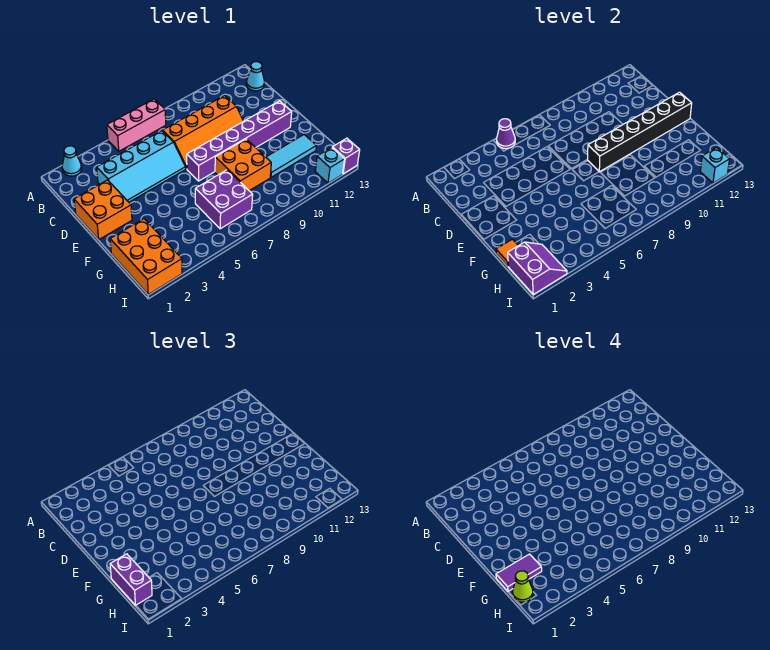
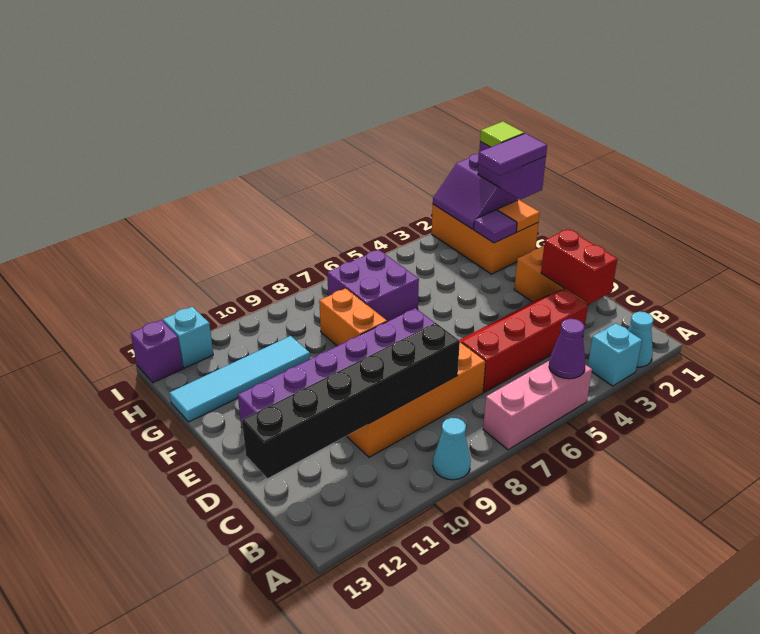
cyan 1x1 cone [246,62,265,91] -> cyan 1x1 cone moved to [433,418,471,480]
none -> red 1x2 brick [541,229,617,304]
cyan 2x4 slope [97,131,186,202] -> red 2x4 slope [459,289,588,393]
black 1x6 brick [588,92,692,172] -> black 1x6 brick moved to [242,323,460,478]
orange 2x2 brick [215,139,271,191] -> orange 1x2 brick [319,288,387,346]
none -> purple 1x1 tile [474,210,517,243]
cyan 1x3 tile [266,135,316,177] -> cyan 1x4 tile [170,336,310,422]
lime 1x1 cone [513,571,533,602] -> lime 1x1 tile [480,122,524,147]
cyan 1x1 brick [700,147,730,183] -> cyan 1x1 brick moved to [588,323,642,386]

